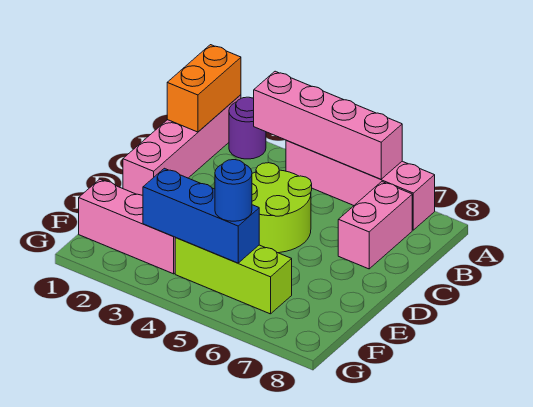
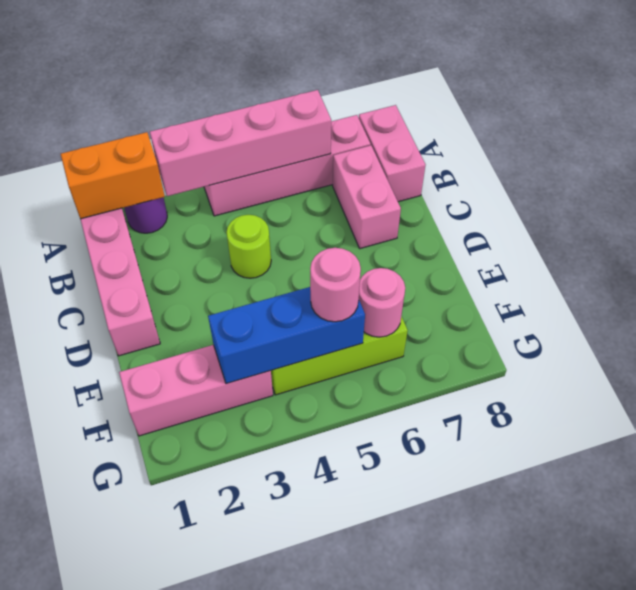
orange 1x2 brick [167,45,241,132] -> orange 1x2 brick turned to [61,132,165,219]
none -> pink 1x2 brick [359,105,425,202]
lime 2x2 round brick [252,163,312,253] -> lime 1x1 round brick [226,215,271,278]
blue 1x1 round brick [215,160,252,221] -> pink 1x1 round brick [310,248,361,322]
none -> pink 1x1 round brick [359,268,405,337]

